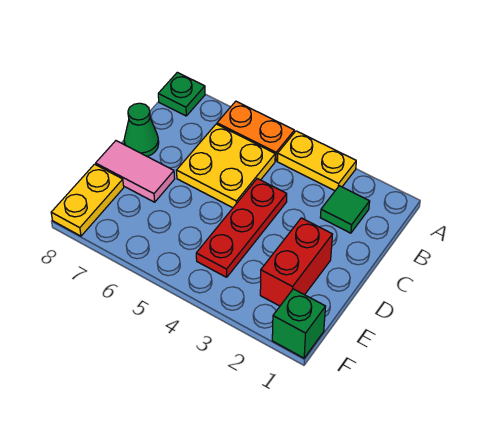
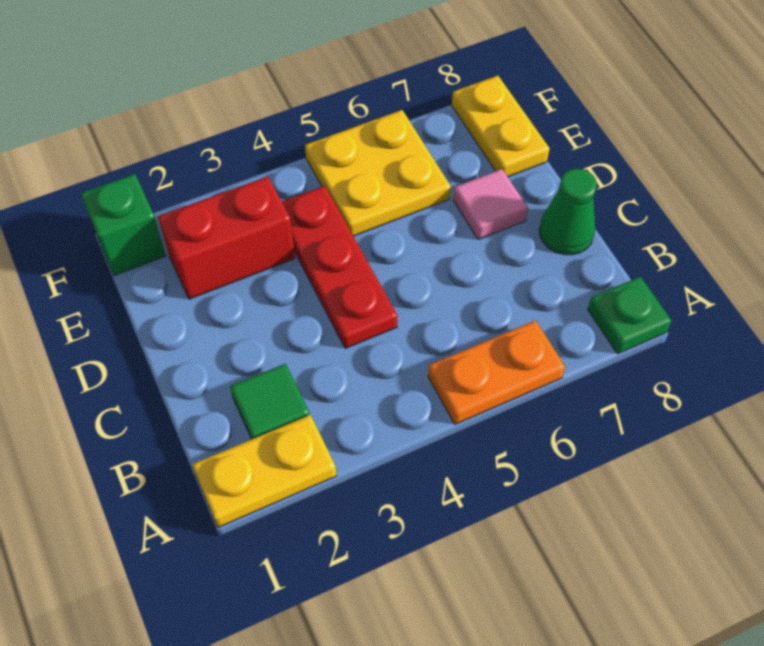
yellow 1x2 plate [277,131,356,191] -> yellow 1x2 plate moved to [192,415,336,527]
yellow 2x2 plate [177,124,275,208] -> yellow 2x2 plate moved to [305,110,451,236]
red 1x2 brick [260,218,333,306] -> red 1x2 brick turned to [158,176,295,299]
pink 1x2 tile [96,141,175,202] -> pink 1x1 tile [453,169,528,240]

